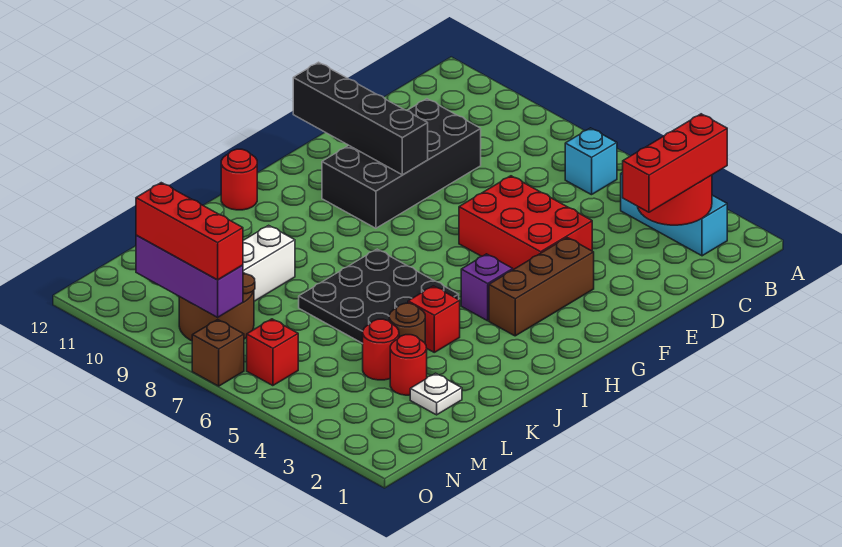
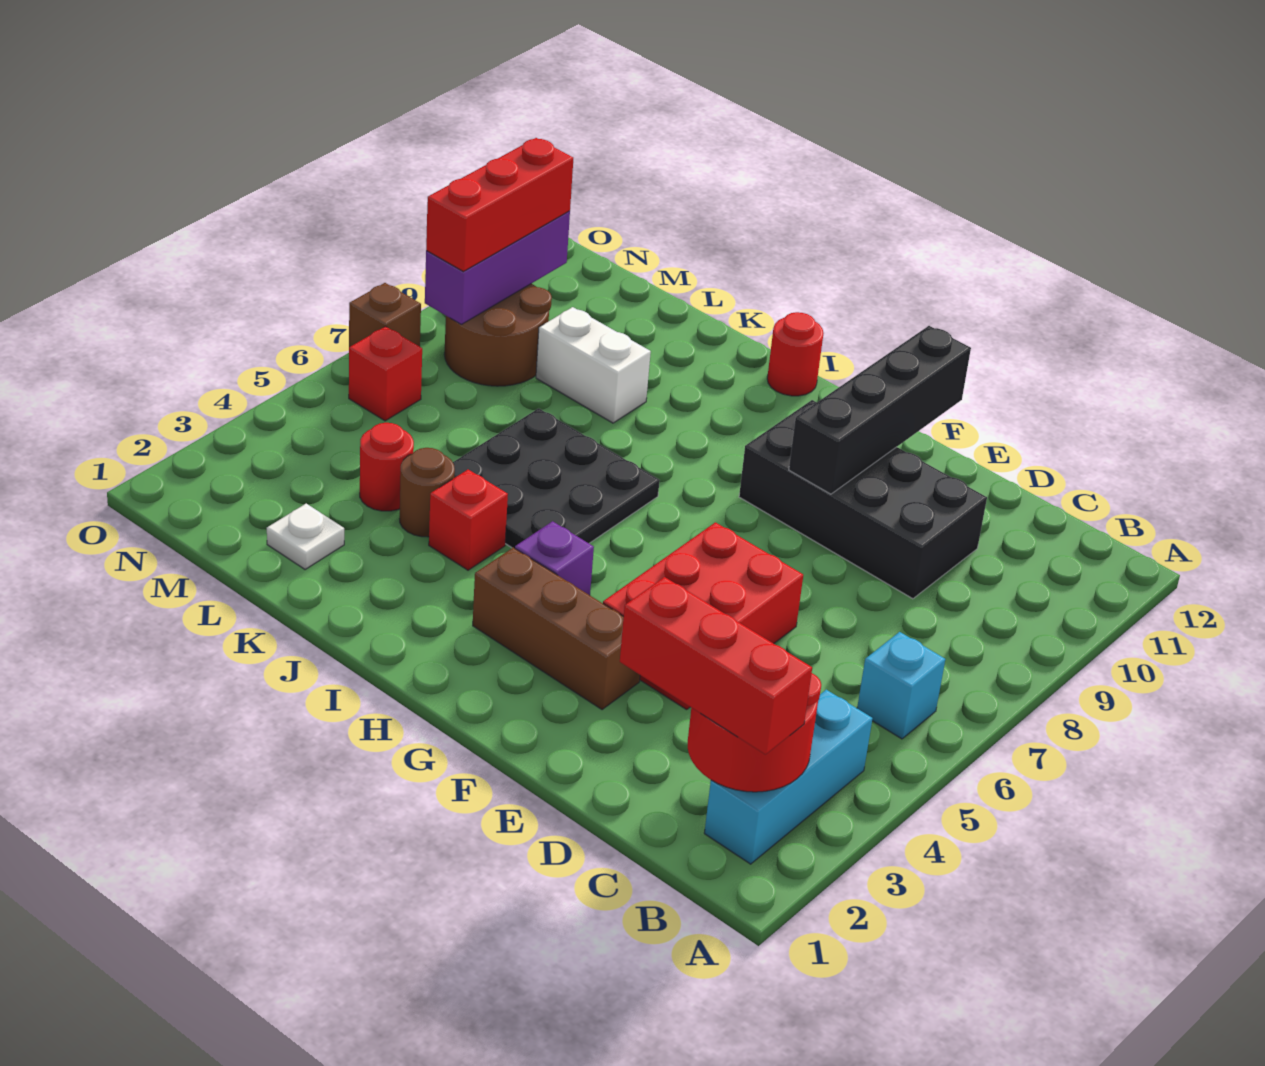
red 1x1 round brick [390,335,427,395] -> none

